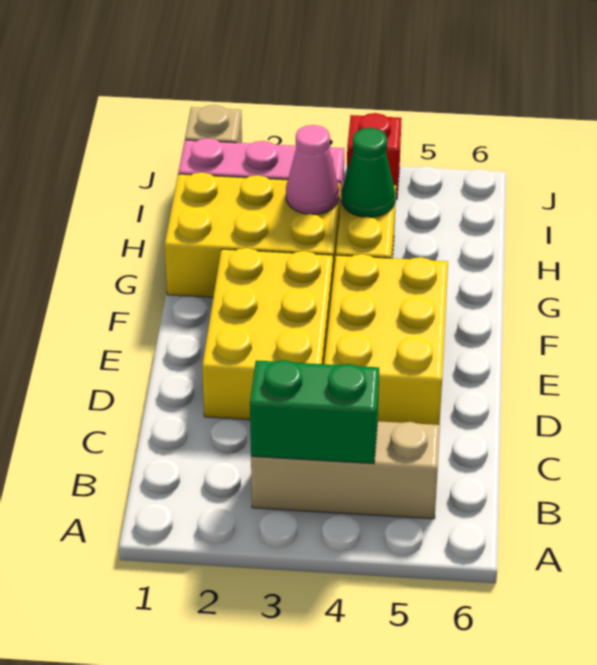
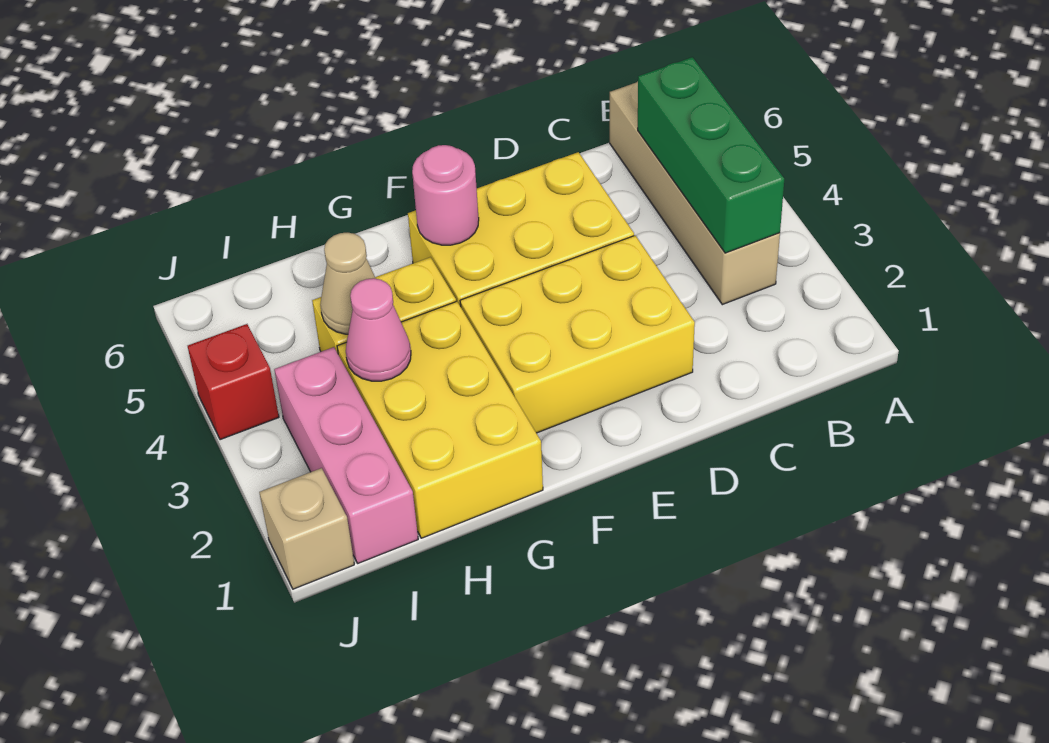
tan 1x3 brick [251,421,440,519] -> tan 1x4 brick [610,82,780,305]
green 1x2 brick [250,360,379,464] -> green 1x3 brick [638,57,784,253]
none -> pink 1x1 round brick [412,145,479,245]
green 1x1 cone [342,128,395,217] -> tan 1x1 cone [320,233,376,334]

